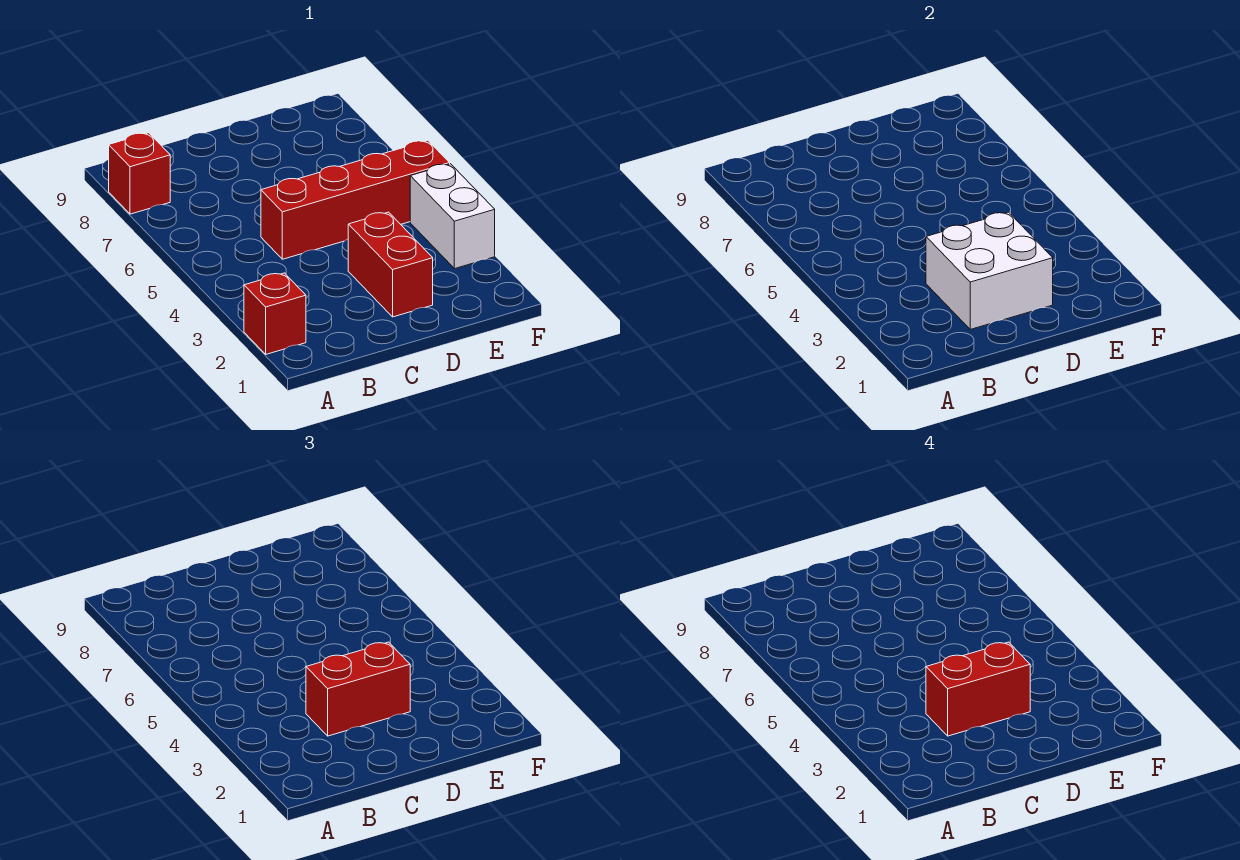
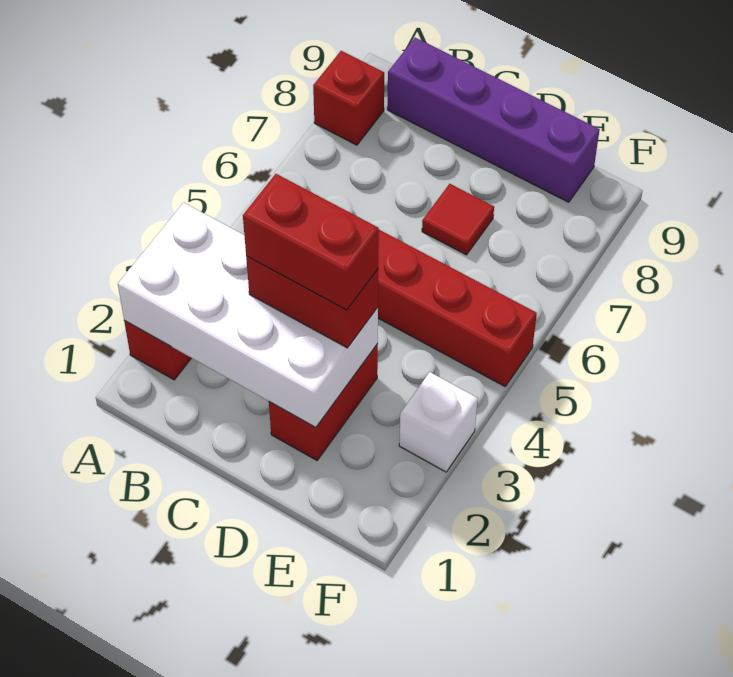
none -> purple 1x4 brick [387,38,600,202]
white 2x2 brick [926,212,1053,329] -> white 2x4 brick [118,203,378,428]
none -> red 1x1 tile [422,184,494,255]
white 1x2 brick [410,164,495,269] -> white 1x1 brick [399,372,478,472]

